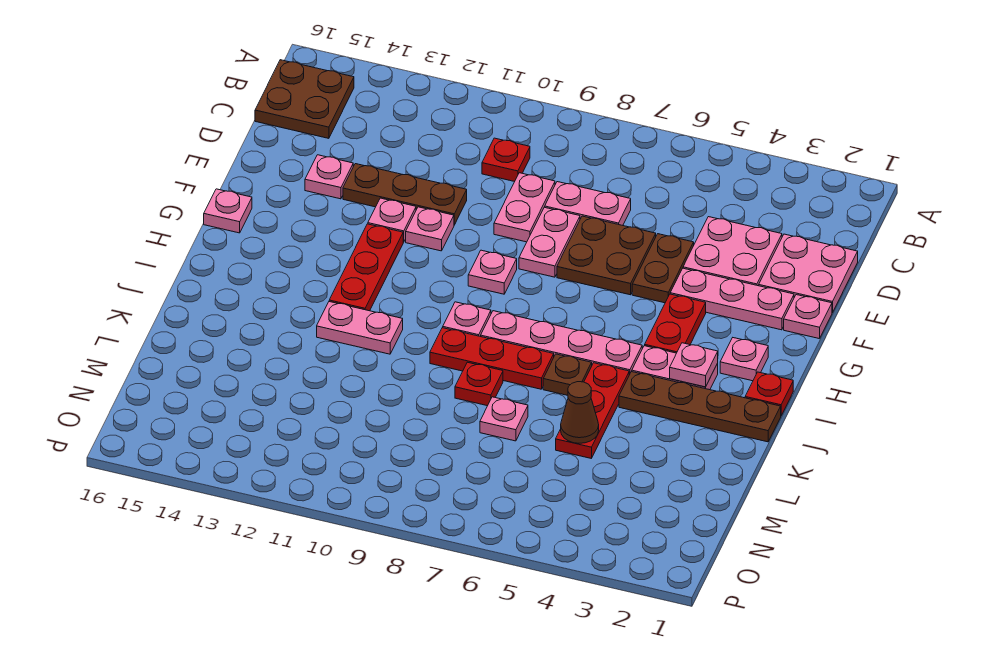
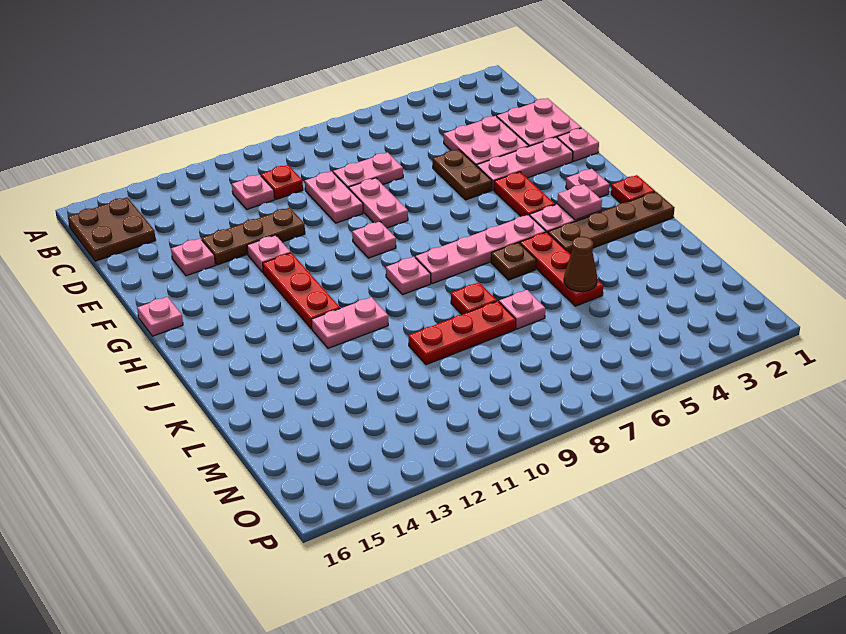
brown 2x2 plate [557,216,656,295] -> none
pink 1x1 plate [406,207,454,251] -> pink 1x1 plate moved to [232,174,274,209]
red 1x3 plate [430,328,554,389] -> red 1x3 plate moved to [409,301,516,365]

